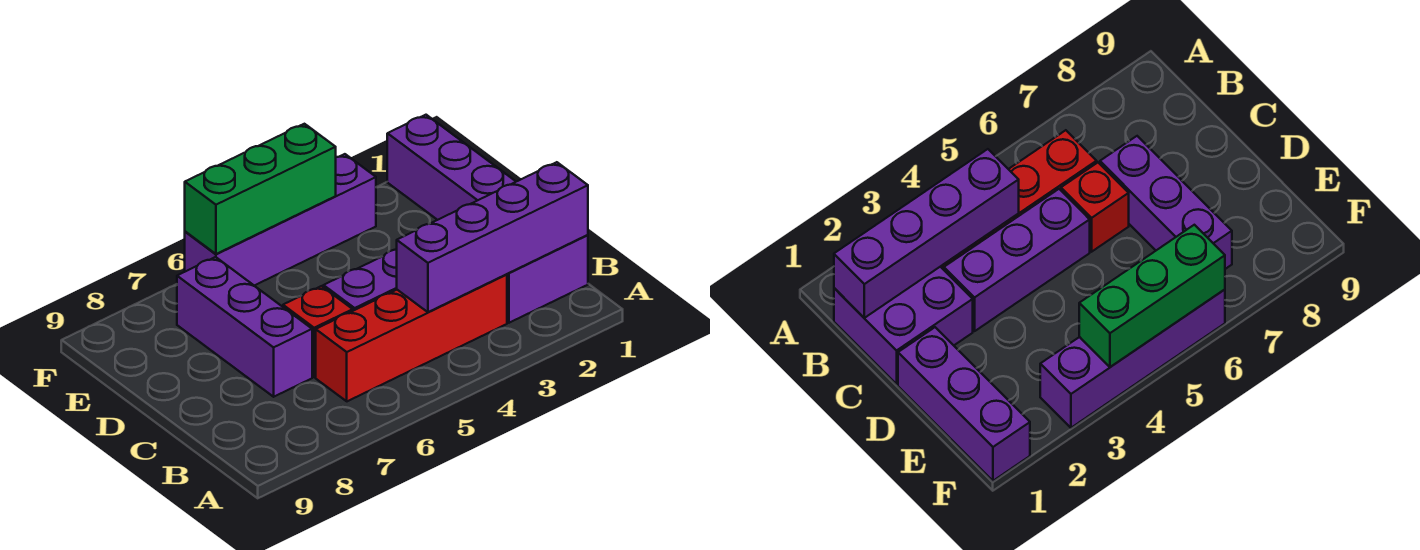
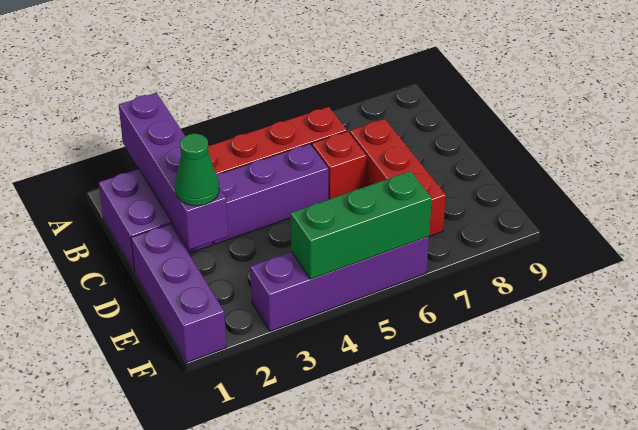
purple 1x4 brick [397,162,588,312] -> purple 1x4 brick turned to [119,93,228,250]
purple 1x3 brick [177,257,312,397] -> red 1x3 brick [350,119,446,236]
none -> green 1x1 cone [175,134,219,206]

